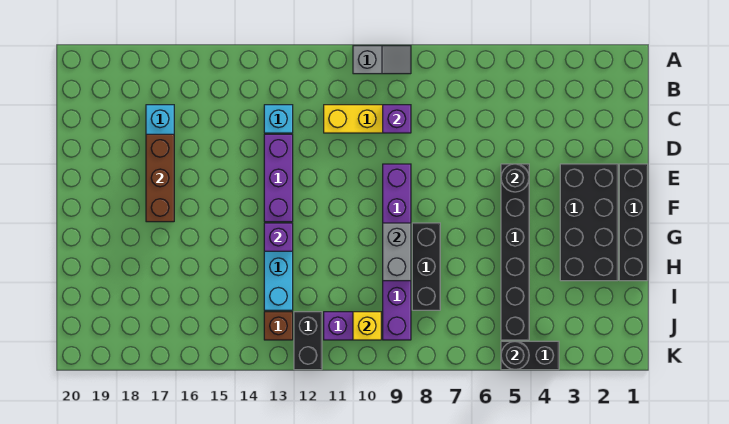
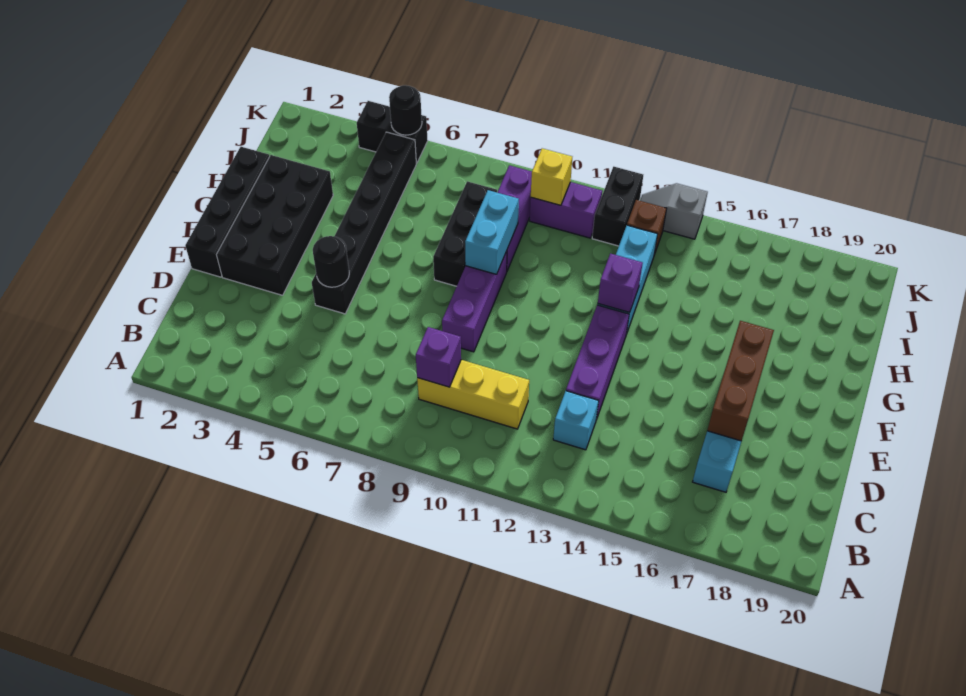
grey 1x2 slope [353,46,411,74] -> grey 1x2 slope moved to [640,183,708,239]
grey 1x2 brick [383,223,411,281] -> cyan 1x2 brick [465,190,519,274]

